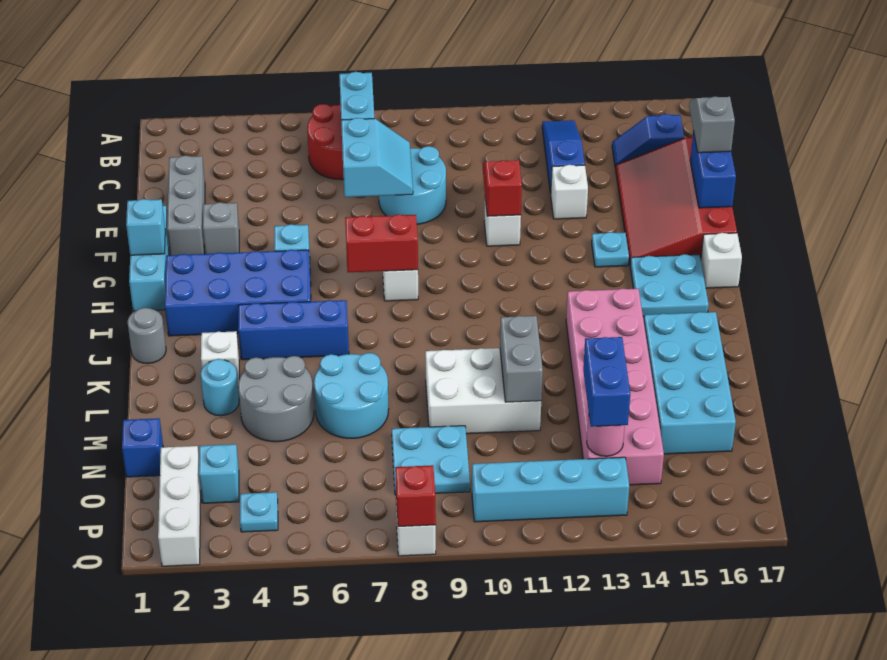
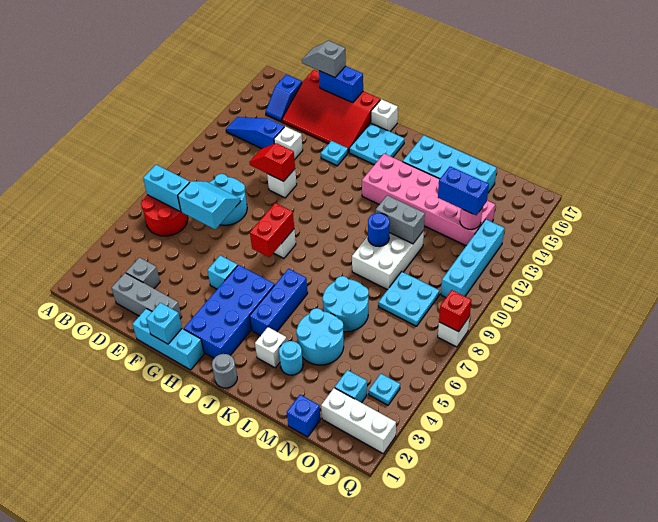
grey 1x1 brick [203,202,239,254] -> grey 1x1 brick moved to [126,258,160,288]
grey 2x2 round brick [238,356,314,442] -> cyan 2x2 round brick [296,308,344,365]
none -> blue 1x1 round brick [368,213,390,247]

